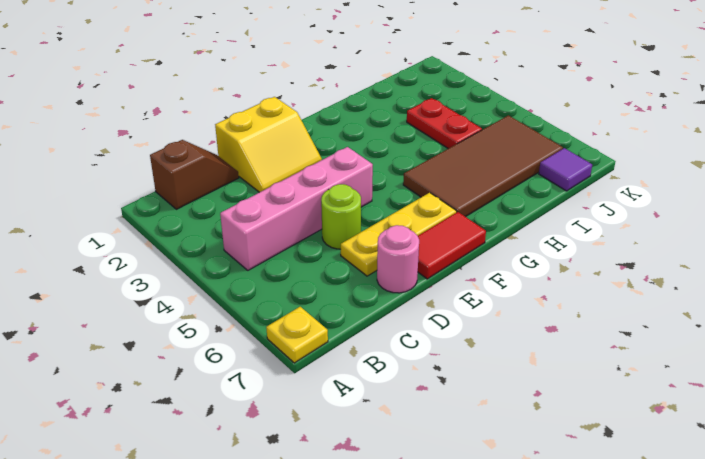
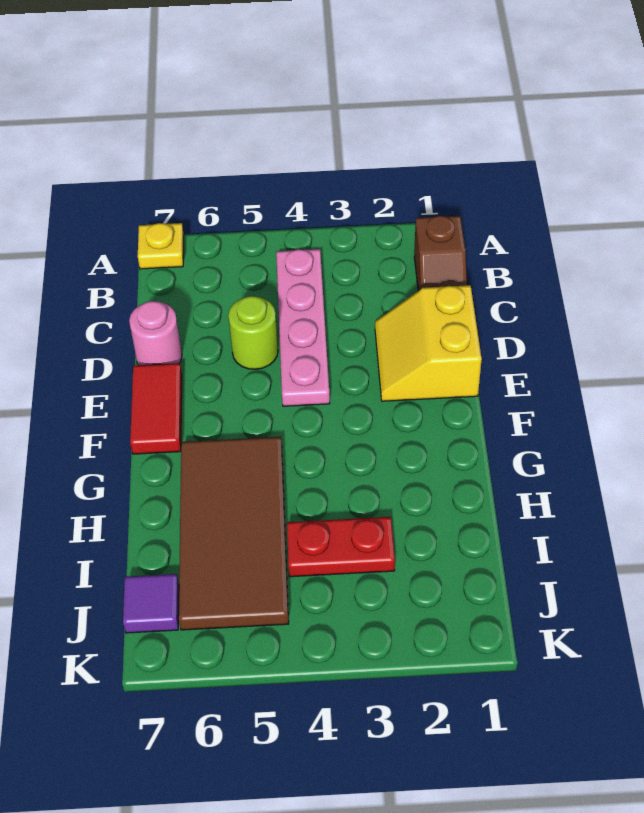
pink 1x4 brick [220,147,373,270] -> pink 1x4 plate [276,249,330,406]
yellow 1x3 plate [341,193,457,276] -> none

